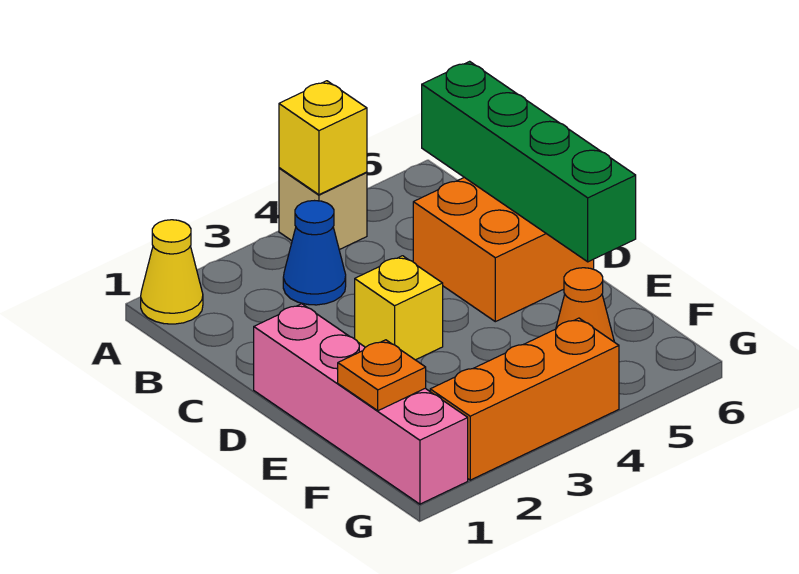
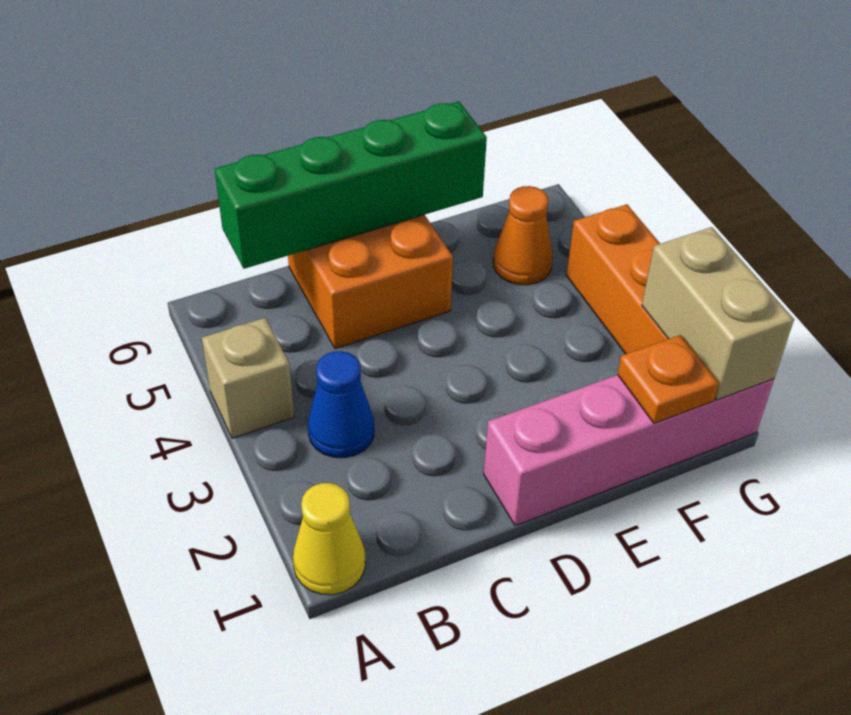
yellow 1x1 brick [279,81,367,195] -> none
yellow 1x1 brick [355,256,443,360] -> none
none -> tan 1x2 brick [642,227,794,400]

